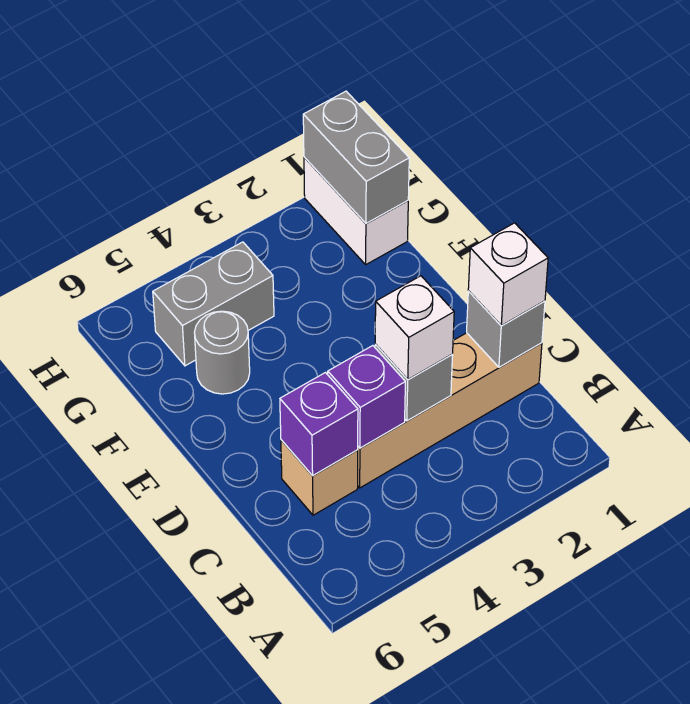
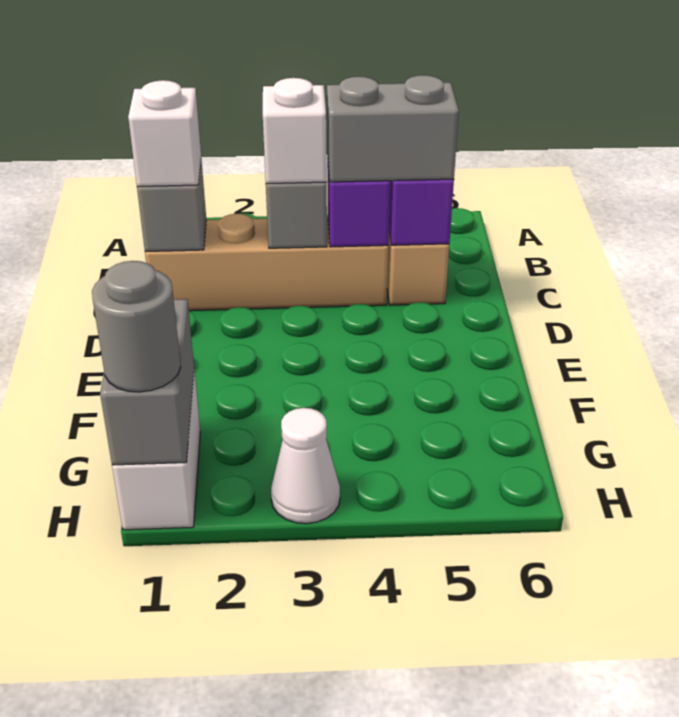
grey 1x1 round brick [194,311,250,394] -> grey 1x1 round brick moved to [92,261,181,392]
grey 1x2 brick [153,242,274,366] -> grey 1x2 brick moved to [327,75,459,182]
none -> white 1x1 cone [271,408,340,524]

